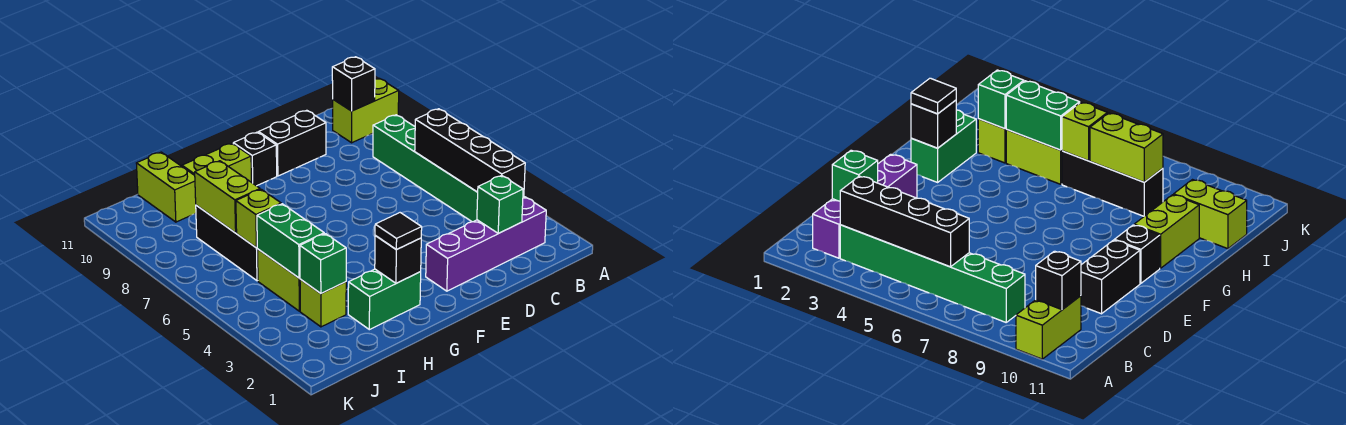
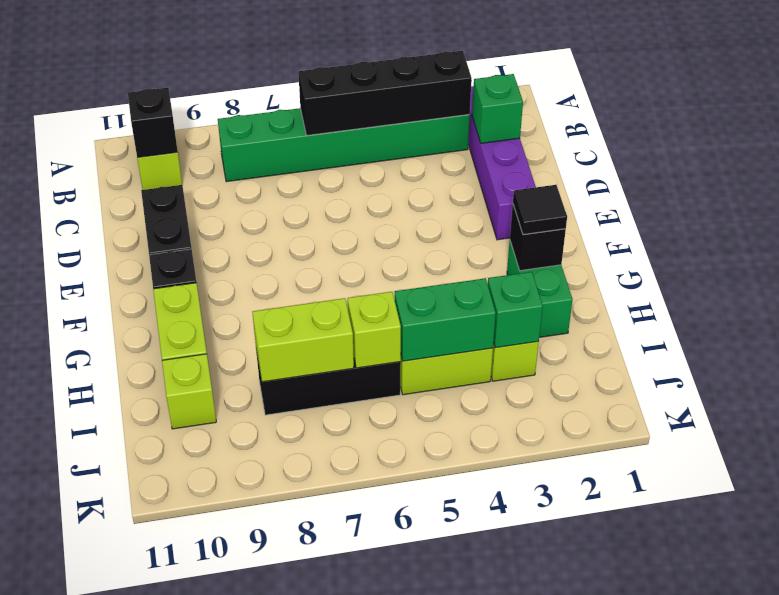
lime 1x2 brick [136,152,196,222] -> lime 1x1 brick [162,354,216,429]

